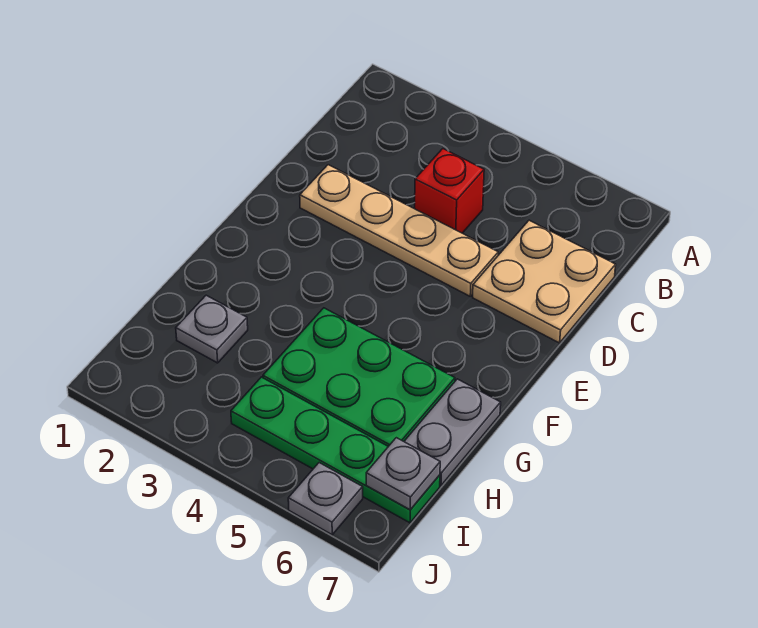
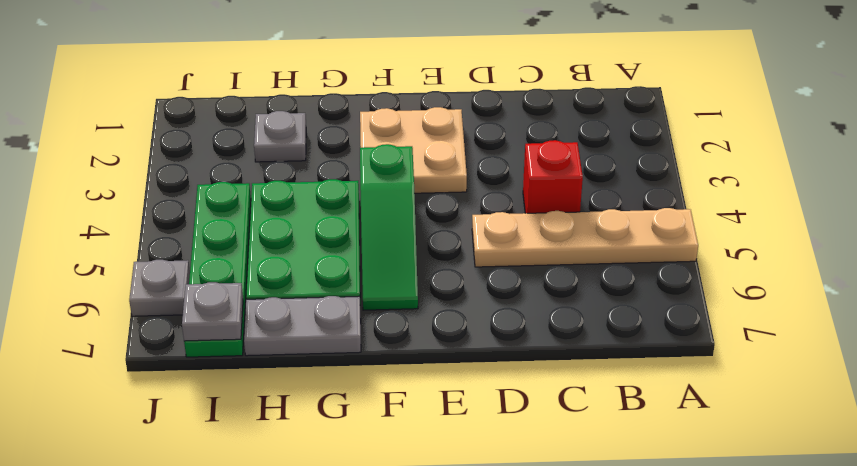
tan 2x2 plate [473,220,616,343] -> tan 2x2 plate moved to [360,107,467,193]
tan 1x4 plate [300,165,498,296] -> tan 1x4 plate turned to [472,208,698,267]
none -> green 1x3 slope [360,144,418,310]

